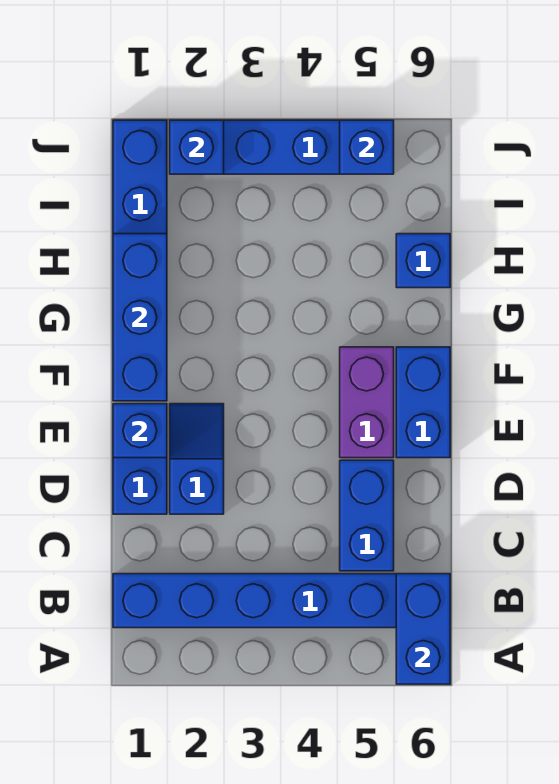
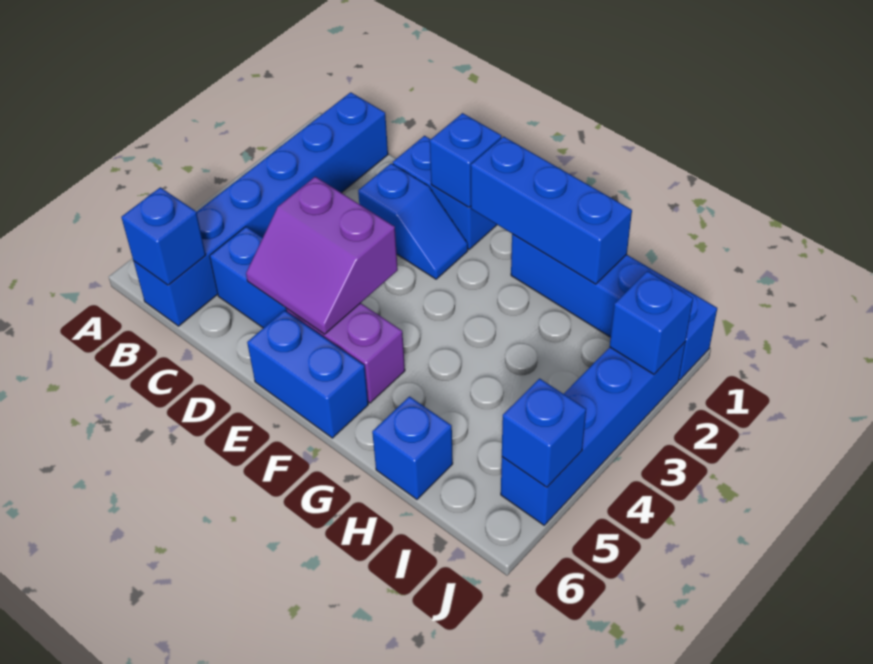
blue 1x2 brick [396,574,450,684] -> blue 1x1 brick [121,187,206,285]
none -> purple 2x2 slope [246,177,398,334]

